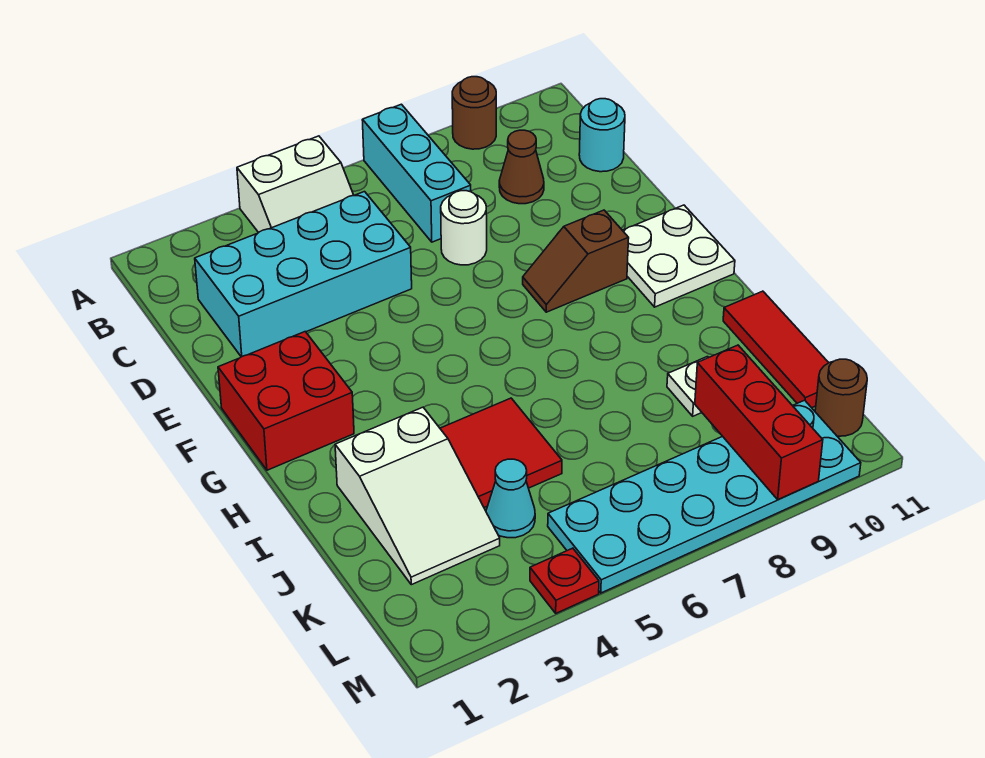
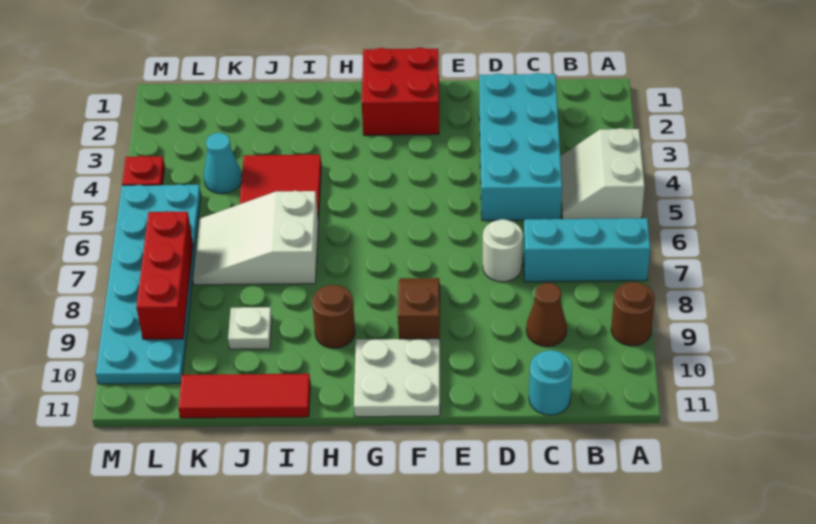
white 2x3 slope [335,407,500,585] -> white 2x3 slope moved to [193,191,318,285]
red 1x3 brick [695,345,823,499] -> red 1x3 brick turned to [136,211,193,339]
brown 1x1 round brick [815,359,867,436] -> brown 1x1 round brick moved to [312,285,355,348]

